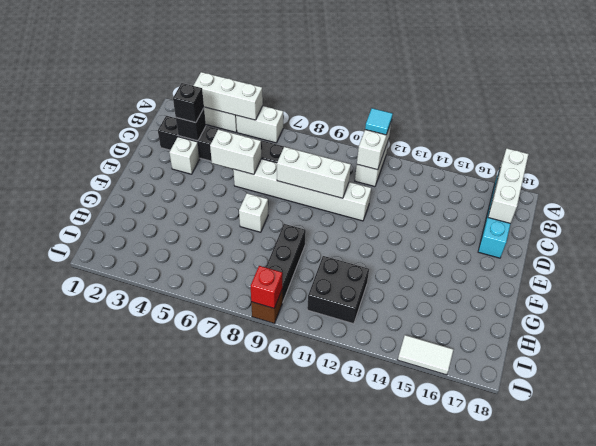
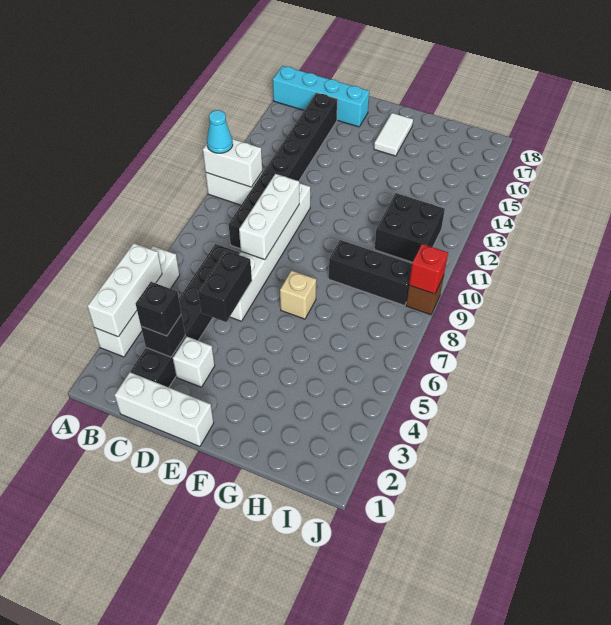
cyan 1x1 tile [365,108,393,135] -> cyan 1x1 cone [207,110,233,153]
white 1x3 brick [488,149,528,223] -> white 1x3 brick moved to [115,372,214,446]
none -> black 1x8 brick [229,93,338,249]
white 1x2 brick [210,129,261,174] -> black 1x2 brick [198,250,252,322]
white 1x1 brick [239,193,268,232] -> tan 1x1 brick [280,270,316,319]
white 1x2 tile [398,335,453,375] -> white 1x2 tile moved to [374,113,413,156]

